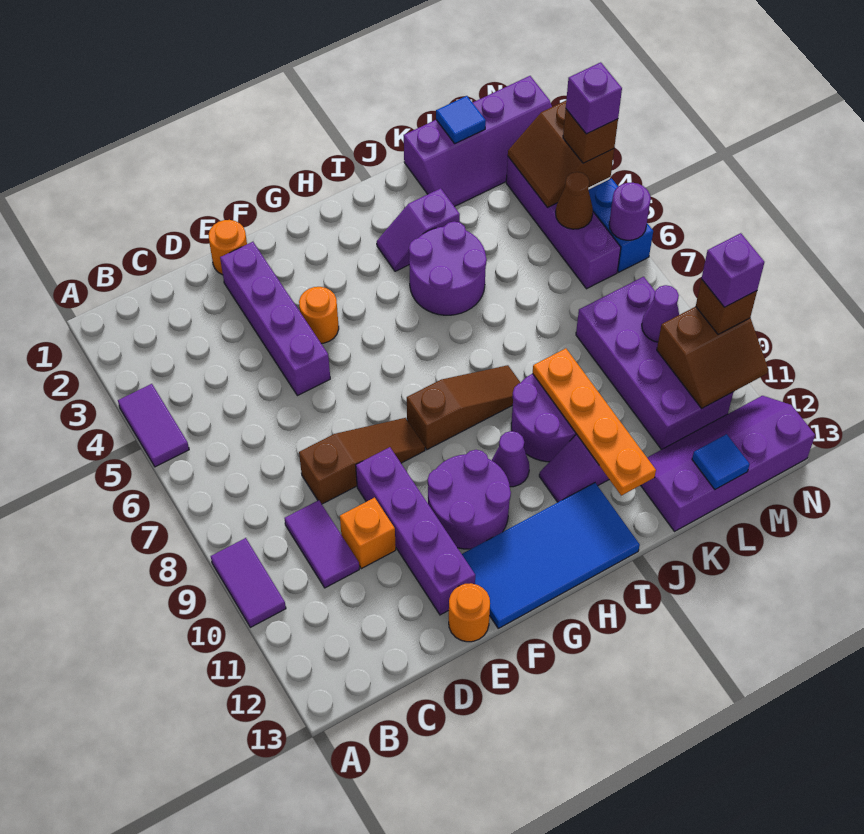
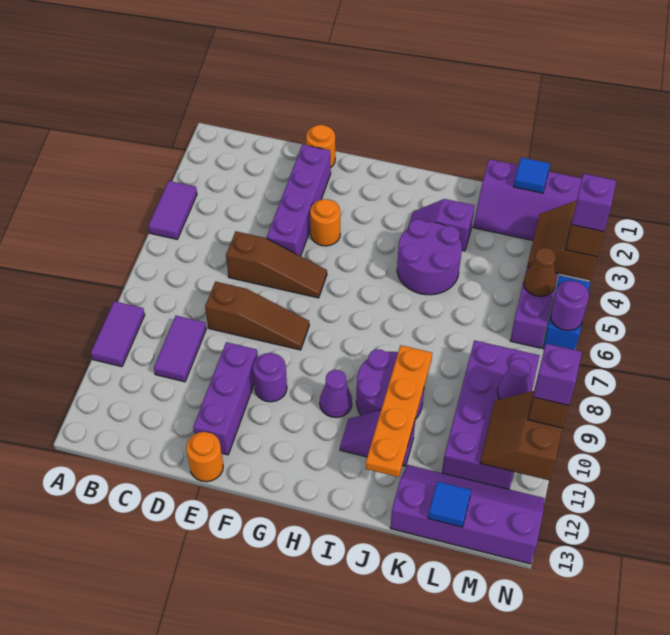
orange 1x1 brick [340,498,396,569] -> none
purple 1x4 brick [356,447,475,615] -> purple 1x3 brick [193,342,258,455]
purple 2x2 round brick [428,450,511,549] -> purple 1x1 round brick [253,353,287,402]
blue 2x4 tile [462,483,640,628] -> none
brown 1x3 slope [407,365,521,450] -> brown 1x3 slope moved to [226,231,327,298]
brown 2x2 slope [657,307,768,409] -> brown 2x2 slope turned to [480,391,562,480]

